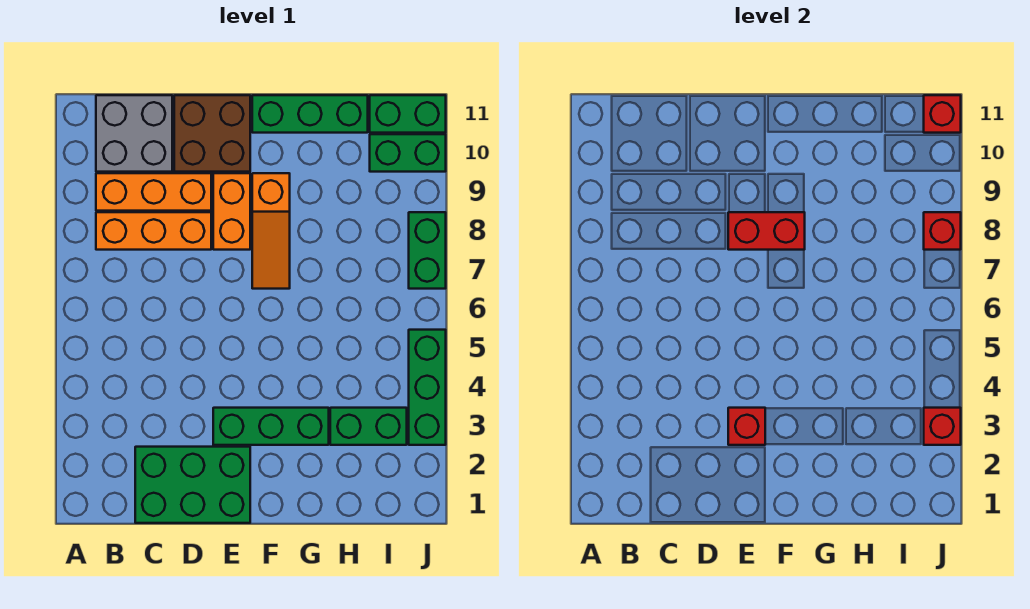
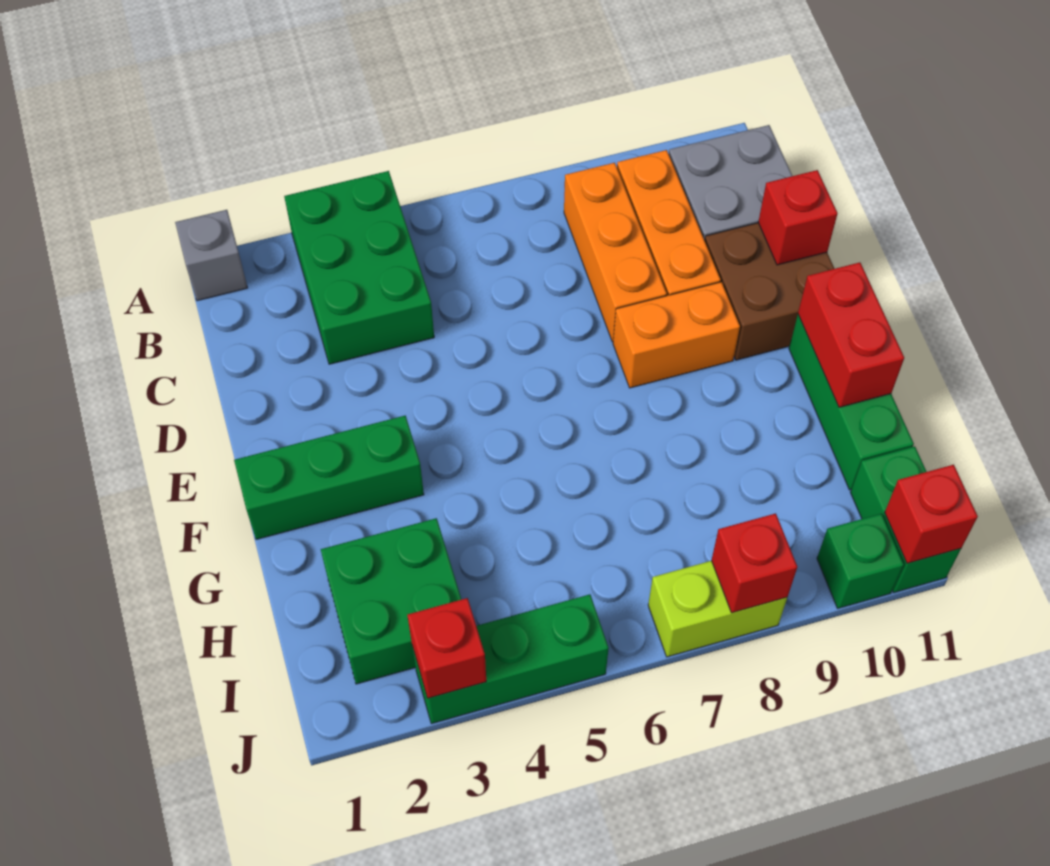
none -> grey 1x1 brick [175,210,248,301]
green 2x3 brick [135,447,250,523] -> green 2x3 brick moved to [284,171,434,364]
green 1x3 brick [213,408,329,445] -> green 1x3 brick turned to [234,416,424,539]
red 1x1 brick [728,408,765,445] -> red 1x1 brick moved to [758,170,837,265]
red 1x2 brick [728,212,805,250] -> red 1x2 brick moved to [798,262,904,407]
orange 1x3 slope [252,173,290,289] -> none
green 1x2 brick [330,408,407,445] -> green 2x2 brick [321,518,461,684]
green 1x2 brick [370,134,446,172] -> green 1x1 brick [817,514,904,608]
green 1x2 brick [409,212,446,289] -> lime 1x2 brick [648,561,787,657]

